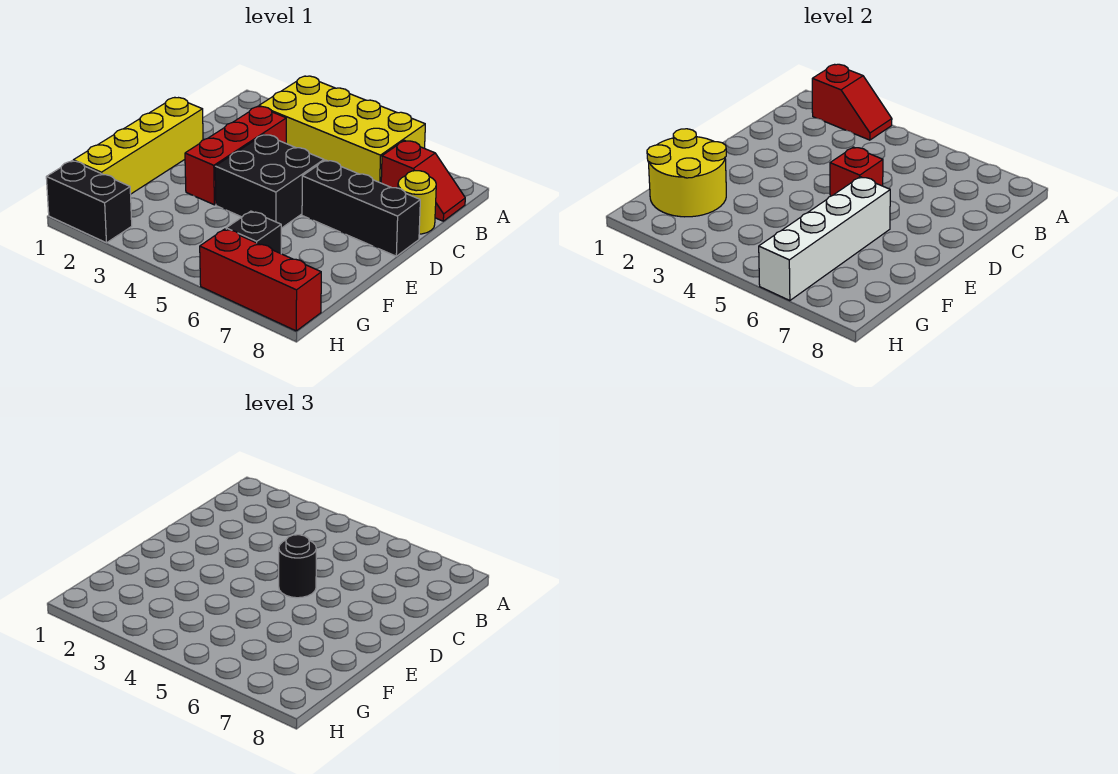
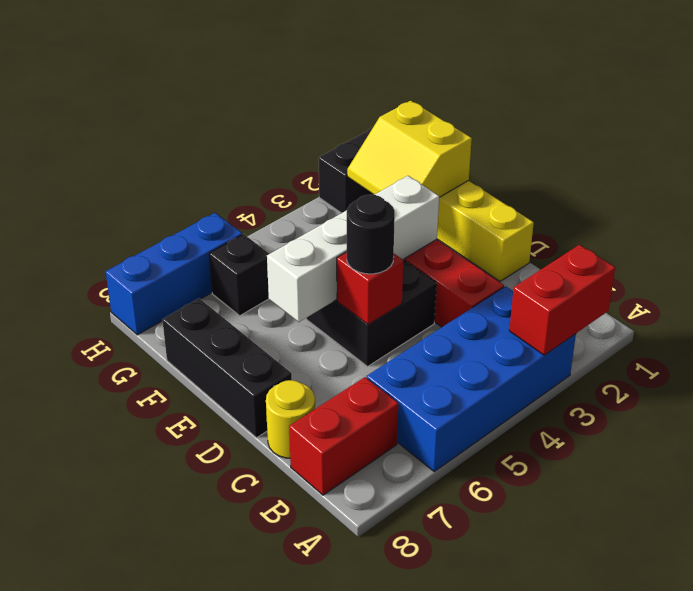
red 1x2 slope [812,64,892,140] -> red 1x2 brick [509,245,615,355]
yellow 2x4 brick [259,76,425,183] -> blue 2x4 brick [367,286,576,471]
red 1x2 slope [381,140,465,221] -> red 1x2 brick [289,377,398,495]
black 1x3 brick [302,160,420,256] -> black 1x3 brick turned to [162,298,292,438]
white 1x4 brick [759,177,890,301] -> white 1x4 brick turned to [267,176,439,322]
yellow 2x2 round brick [647,129,726,217] -> yellow 2x2 slope [347,101,472,197]
red 1x3 brick [200,229,321,331] -> blue 1x3 brick [106,213,242,335]

